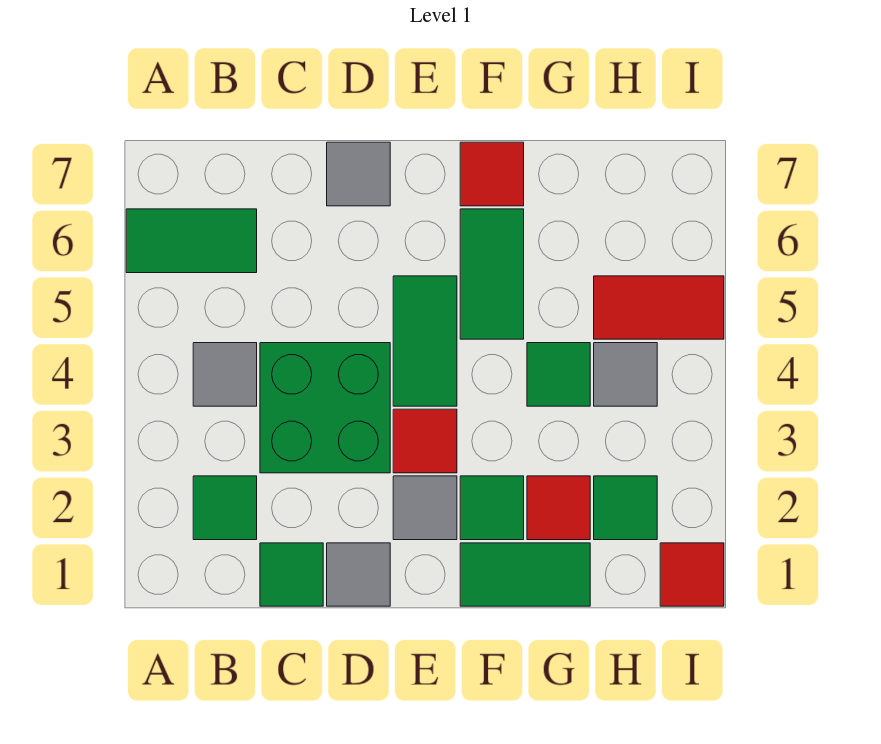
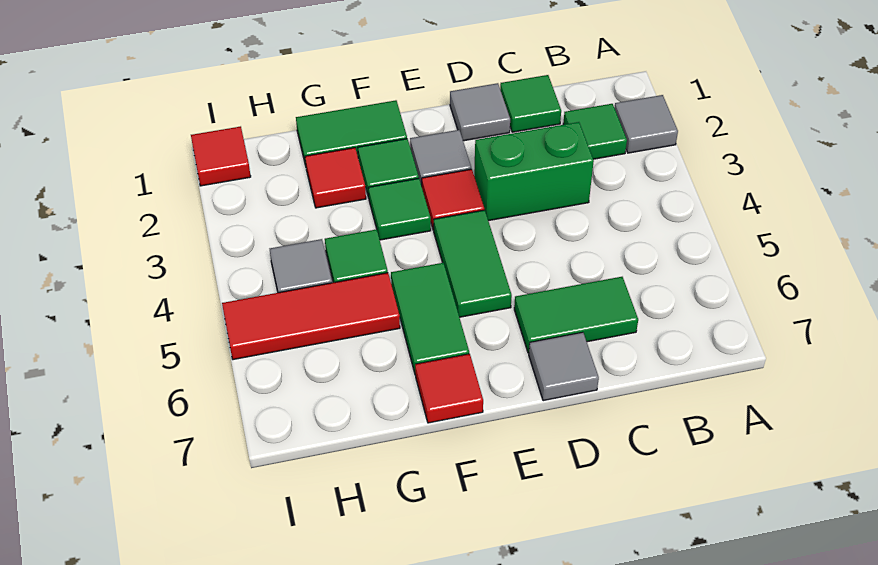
green 1x2 tile [126,209,257,273] -> green 1x2 tile moved to [514,277,638,353]
grey 1x1 tile [193,343,257,406] -> grey 1x1 tile moved to [614,95,678,153]
green 2x2 brick [260,343,390,473] -> green 1x2 brick [474,122,594,221]
green 1x1 tile [594,476,657,540] -> green 1x1 tile moved to [368,178,431,240]
red 1x2 tile [594,276,724,339] -> red 1x3 tile [222,273,400,360]

